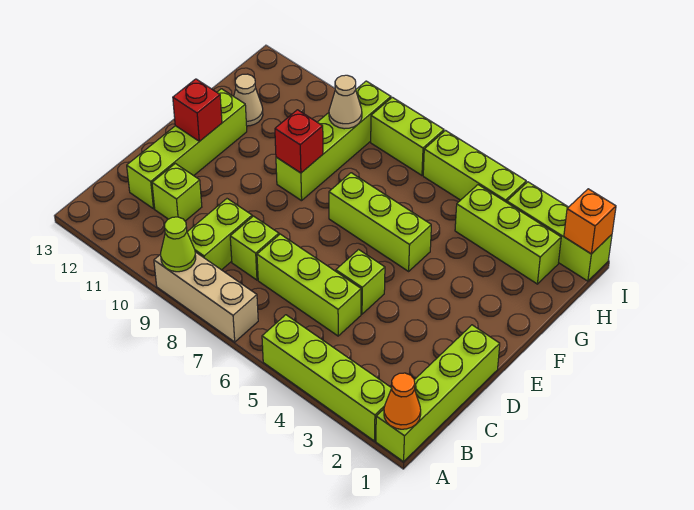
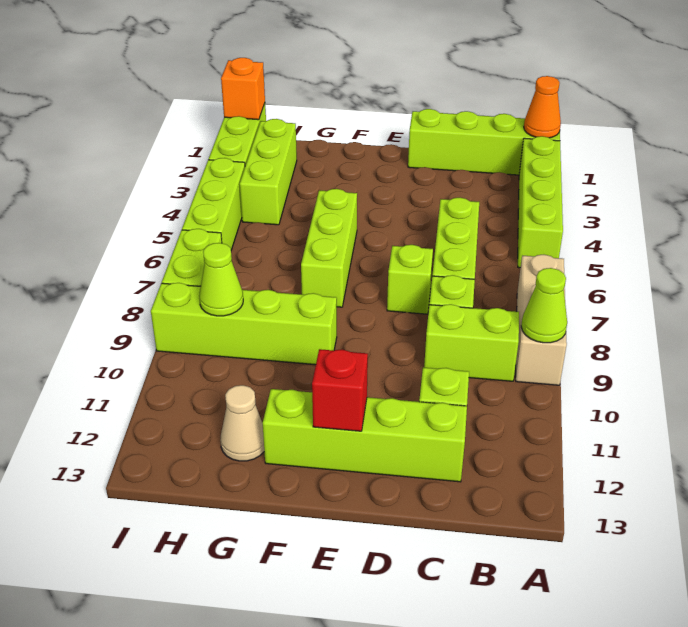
lime 1x1 brick [336,250,385,314] -> lime 1x1 brick moved to [387,245,433,314]
red 1x1 brick [275,110,323,173] -> none
tan 1x1 cone [329,75,362,129] -> lime 1x1 cone [199,243,243,316]

